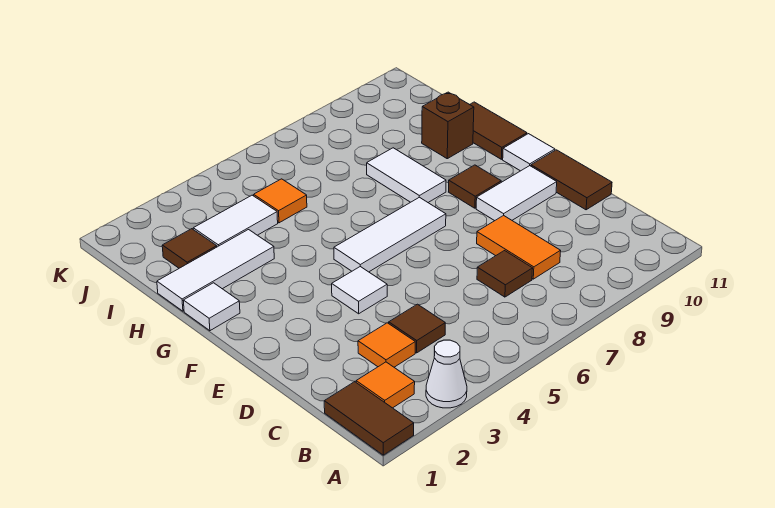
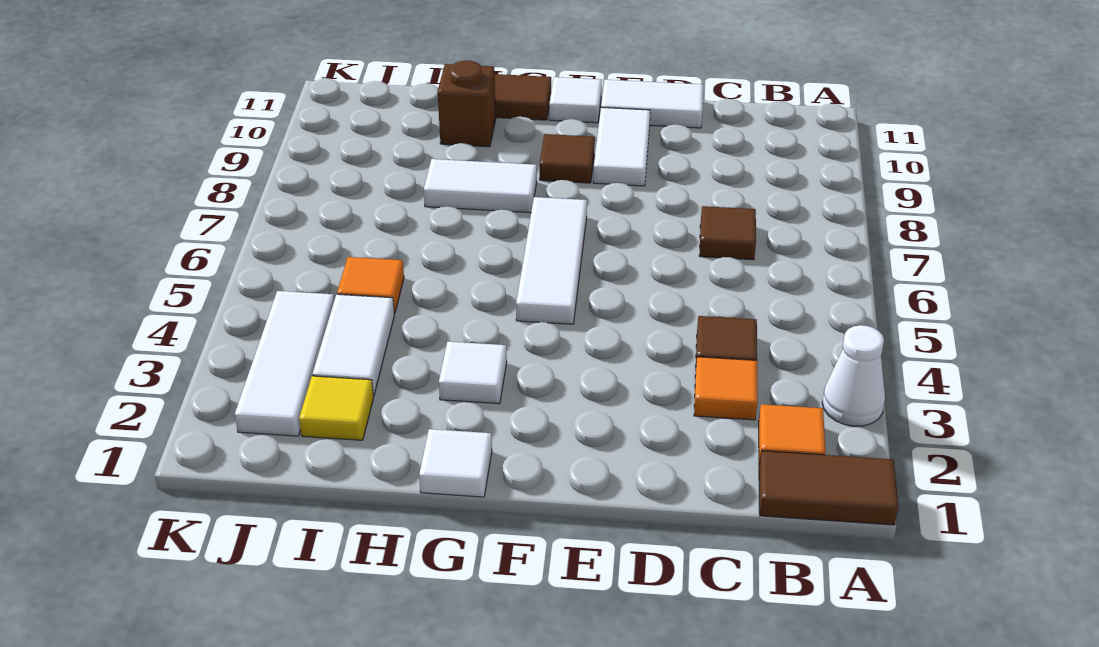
orange 1x2 tile [477,215,560,279] -> none
brown 1x2 tile [531,150,612,210] -> white 1x2 tile [601,80,703,128]
white 1x1 tile [332,267,387,314] -> white 1x1 tile moved to [439,342,507,404]
white 1x3 tile [157,230,274,311] -> white 1x3 tile moved to [235,291,334,436]
brown 1x1 tile [162,229,217,268] -> yellow 1x1 tile [299,376,374,440]

